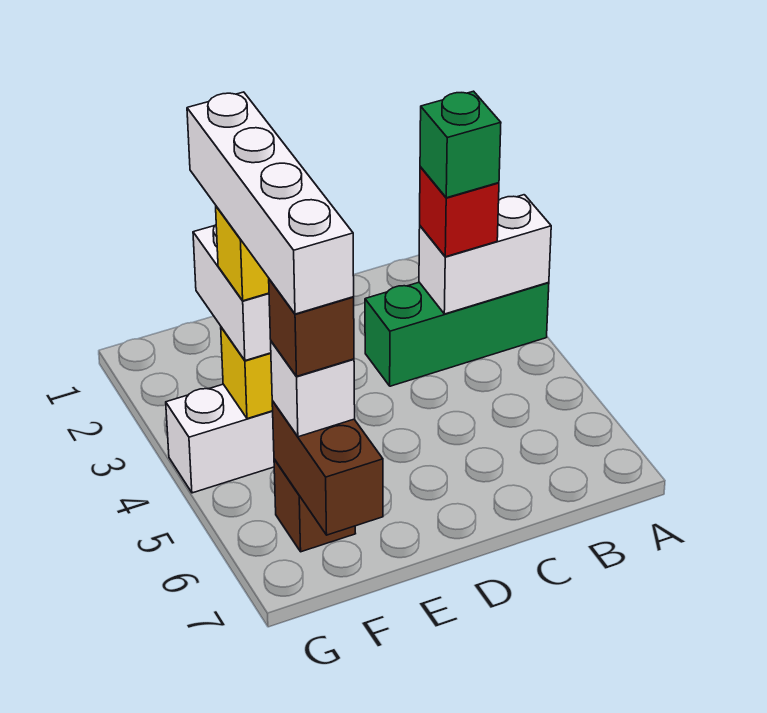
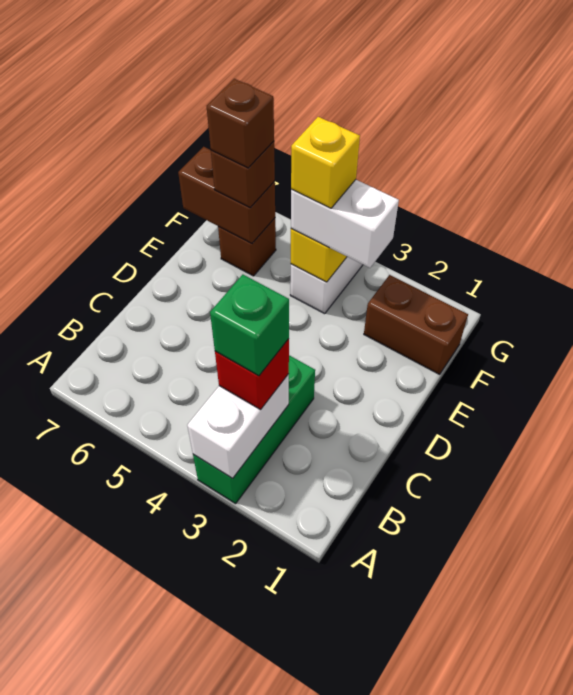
none -> brown 1x2 brick [364,275,468,374]
white 1x4 brick [187,92,354,314] -> none
white 1x1 brick [271,342,355,437] -> brown 1x1 brick [211,141,275,208]

